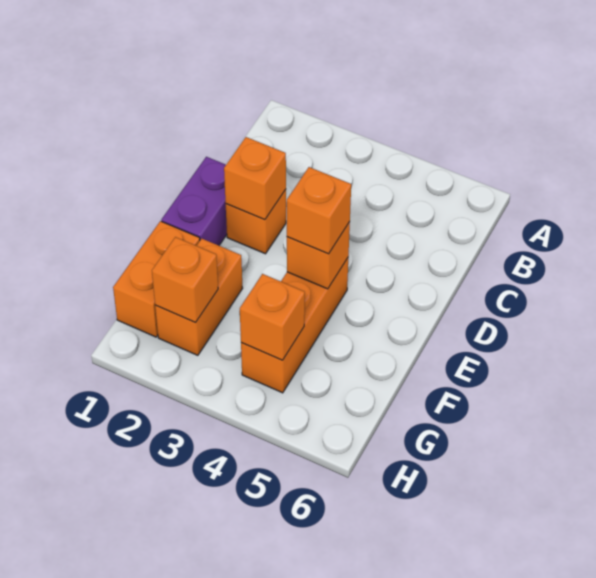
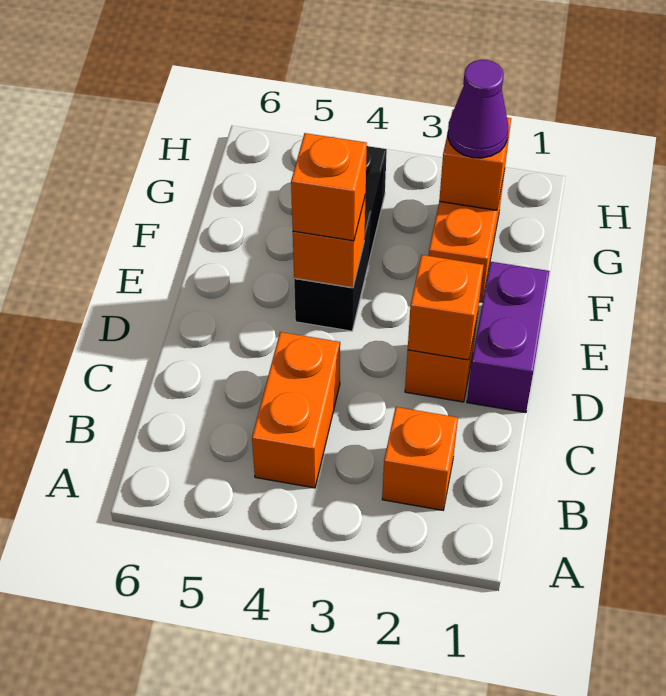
orange 1x3 brick [241,258,348,393] -> black 1x3 brick [294,146,387,331]
orange 1x2 brick [113,221,200,337] -> orange 1x2 brick moved to [252,332,340,488]
none -> purple 1x1 cone [448,60,508,158]
orange 1x1 brick [239,274,305,360] -> orange 1x1 brick moved to [382,407,458,510]

